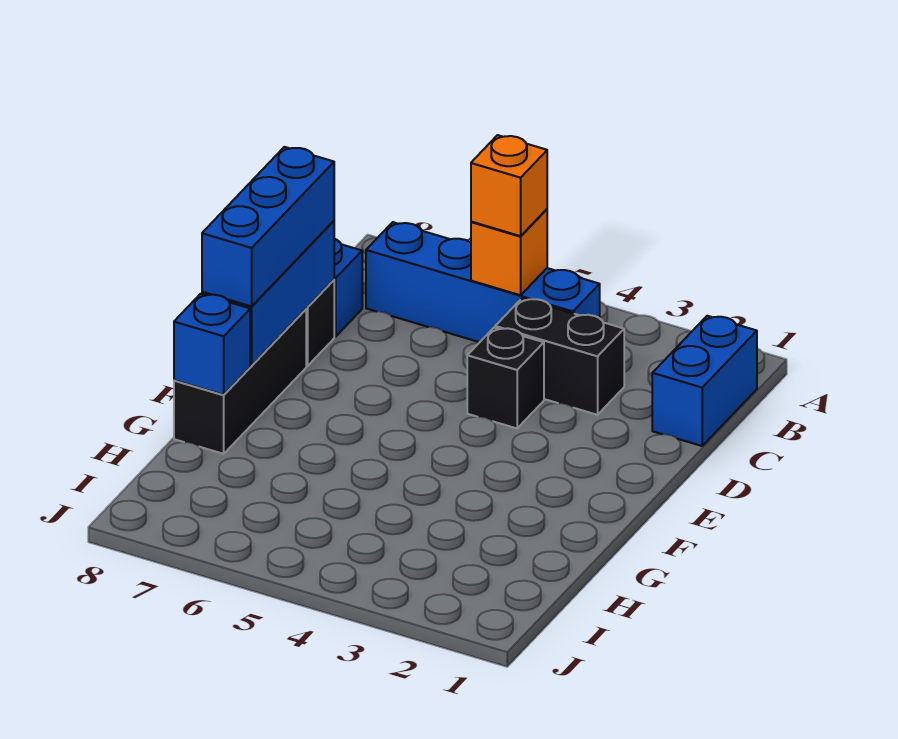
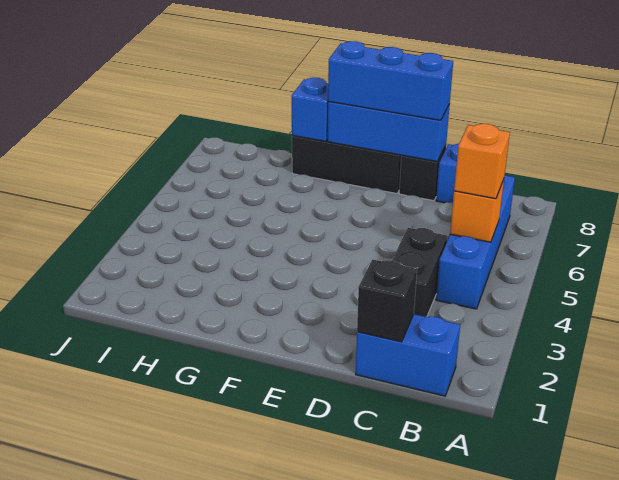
black 1x1 brick [467,328,544,428] -> black 1x1 brick moved to [357,259,417,342]

